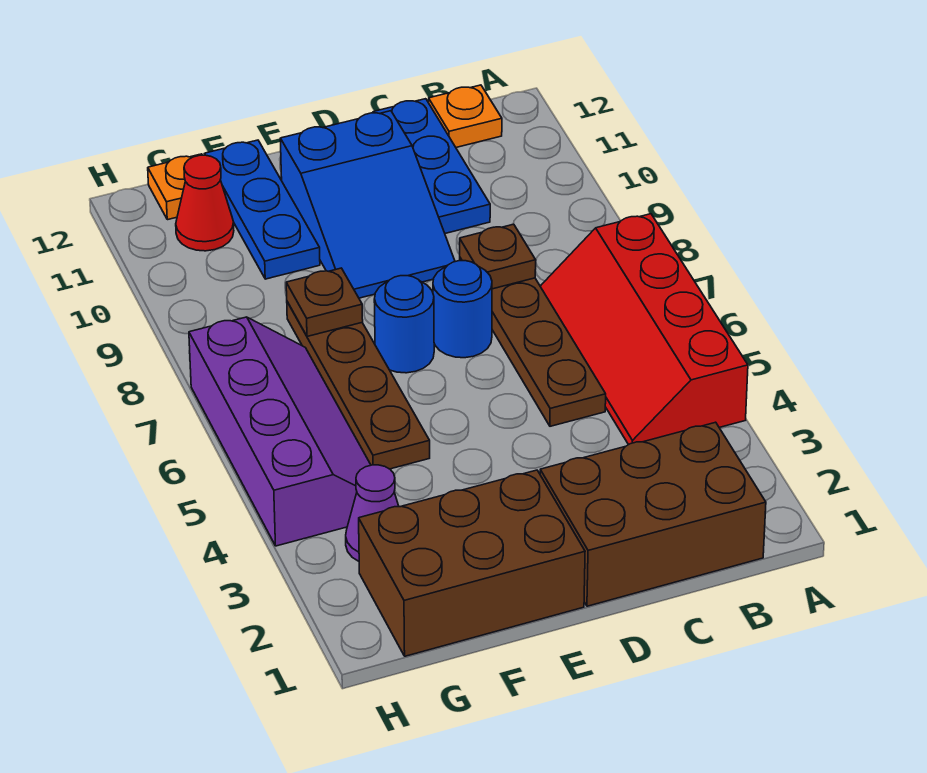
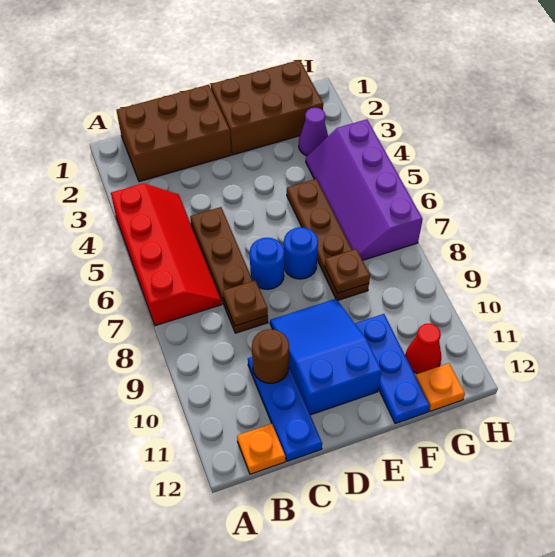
none -> brown 1x1 round brick [252,329,289,383]

